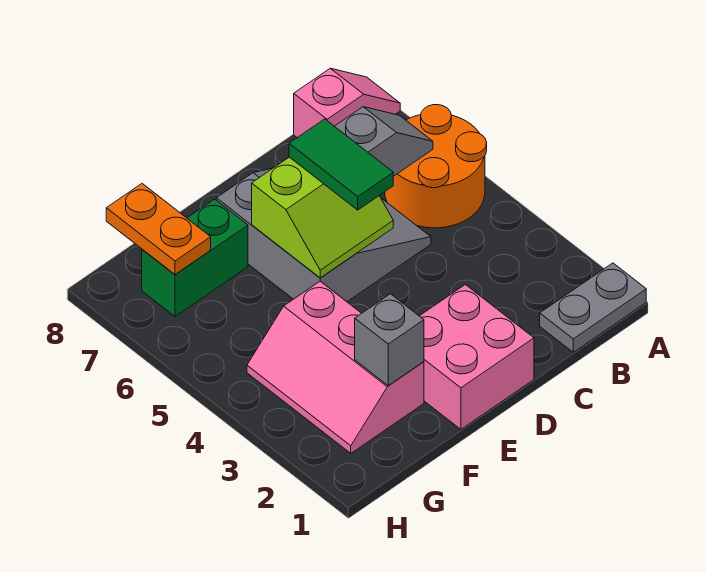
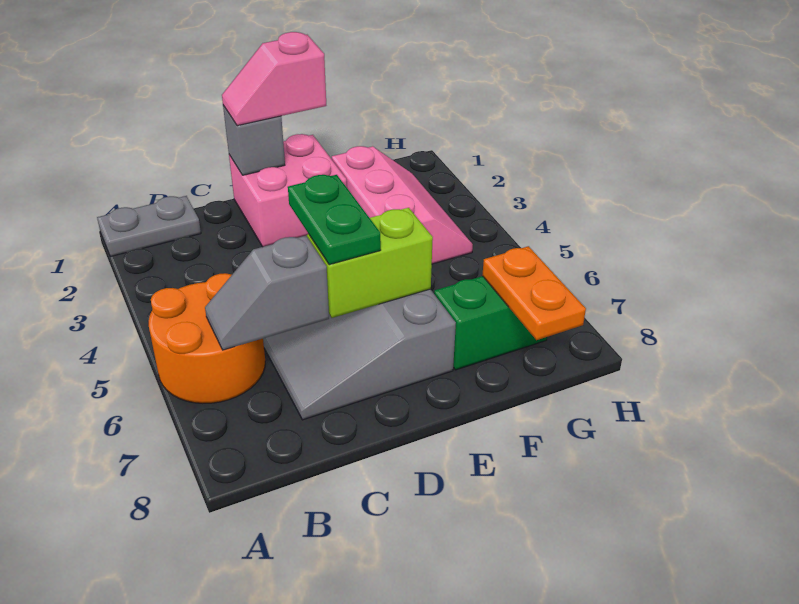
pink 1x2 slope [294,68,400,138] -> pink 1x2 slope moved to [222,32,326,126]
green 1x2 tile [289,119,393,210] -> green 1x2 plate [288,175,381,265]
grey 1x1 brick [355,294,424,385] -> grey 1x1 brick moved to [223,105,285,175]

